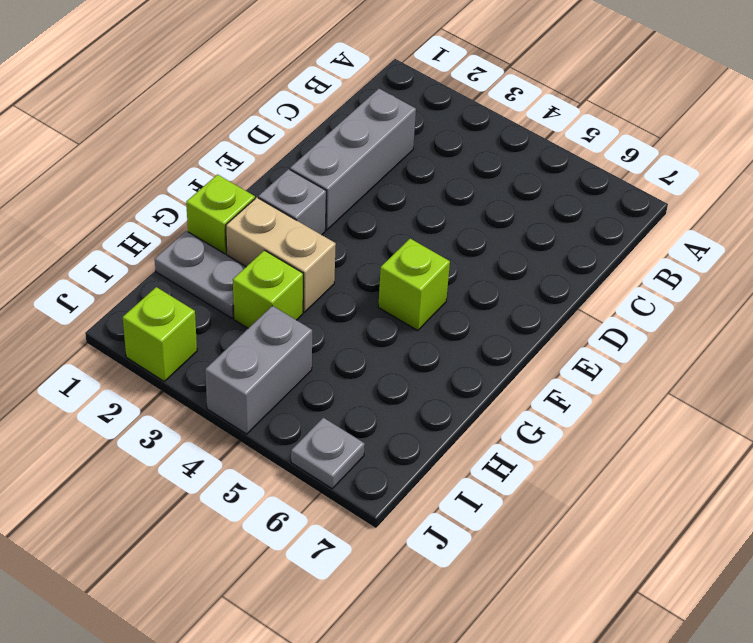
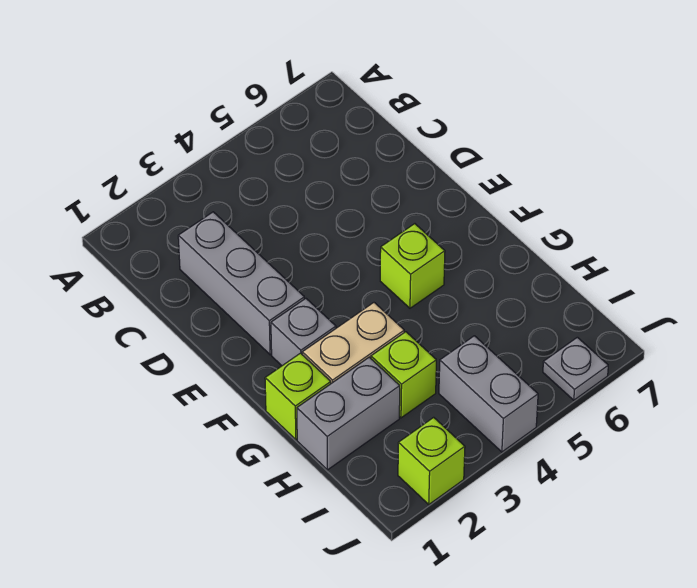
grey 1x2 plate [155,231,246,318] -> grey 1x2 brick [297,357,400,470]

